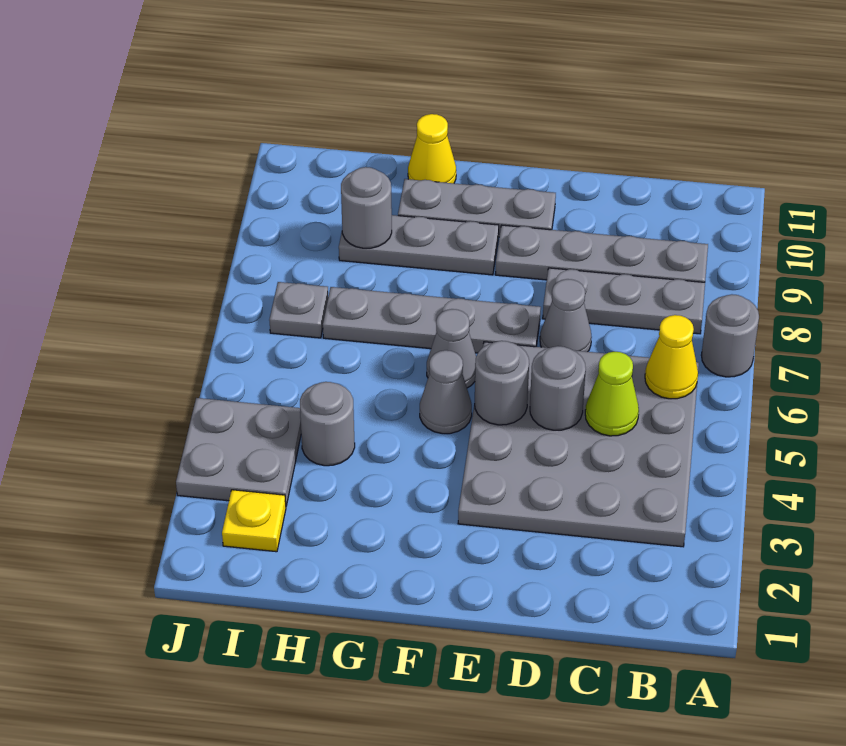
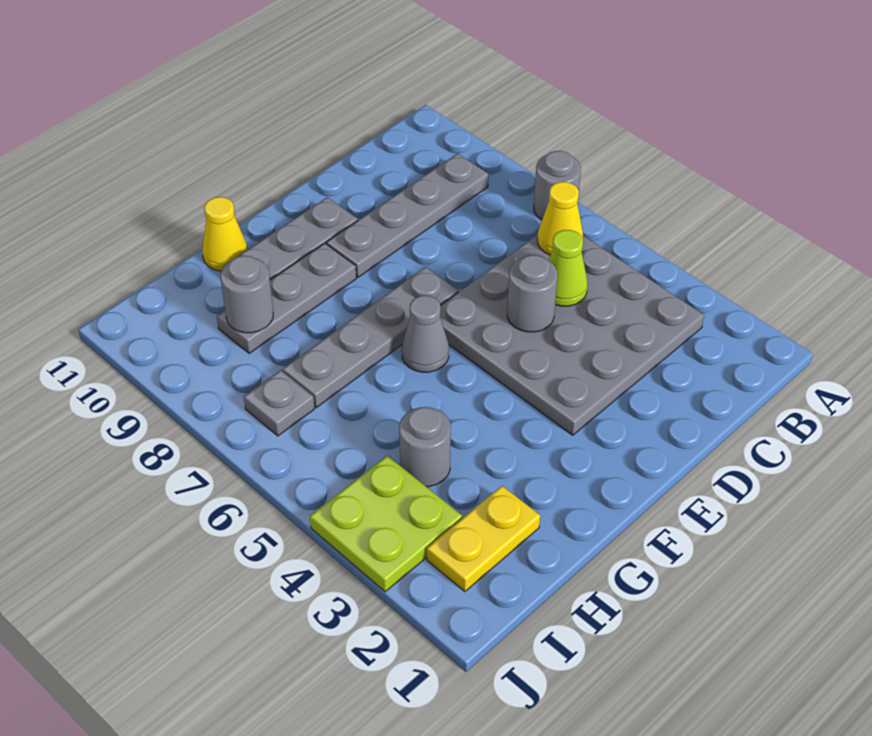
grey 1x3 plate [543,268,705,334] -> none
grey 1x1 cone [540,279,592,352] -> none
grey 1x1 round brick [475,341,529,425] -> none
grey 1x1 cone [420,350,472,434] -> none
yellow 1x1 plate [222,490,286,552] -> yellow 1x2 plate [427,486,540,591]
grey 2x2 plate [176,398,301,506] -> lime 2x2 plate [310,456,462,592]

